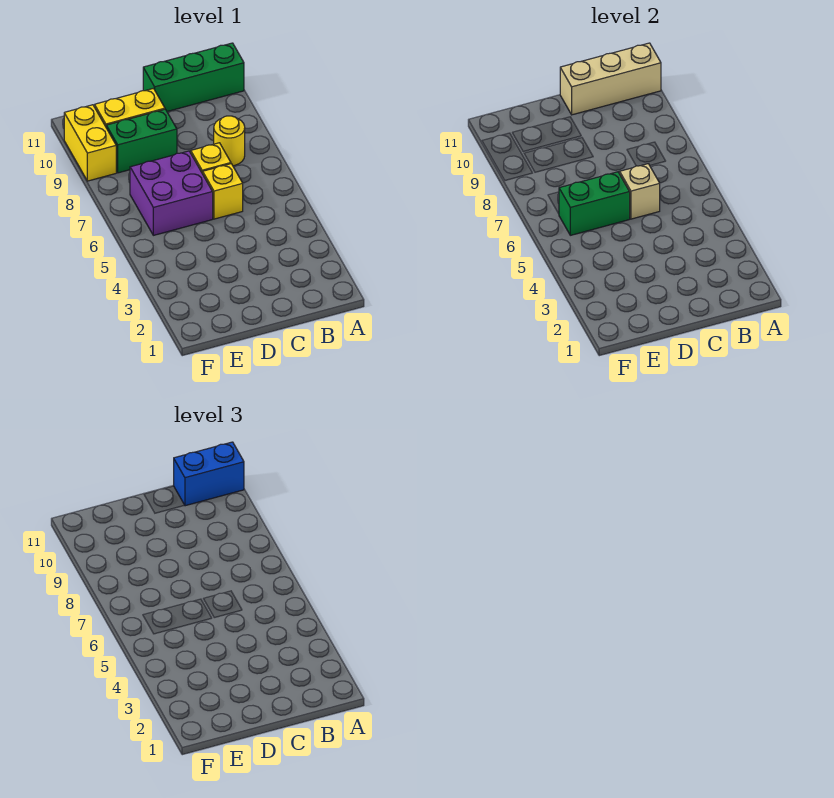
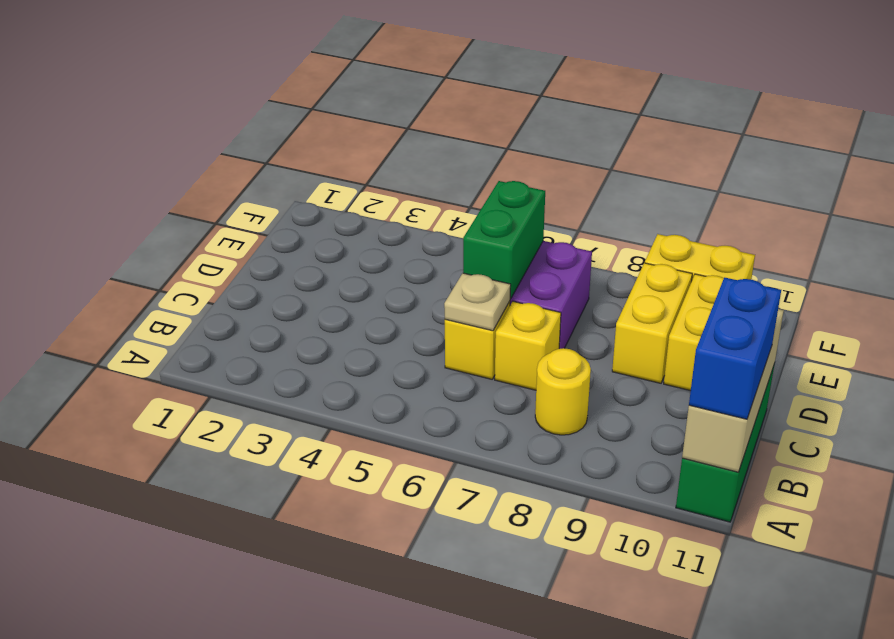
tan 1x1 brick [620,164,660,219] -> tan 1x1 plate [444,273,511,331]
green 1x2 brick [106,109,177,173] -> yellow 1x2 brick [612,263,692,383]

